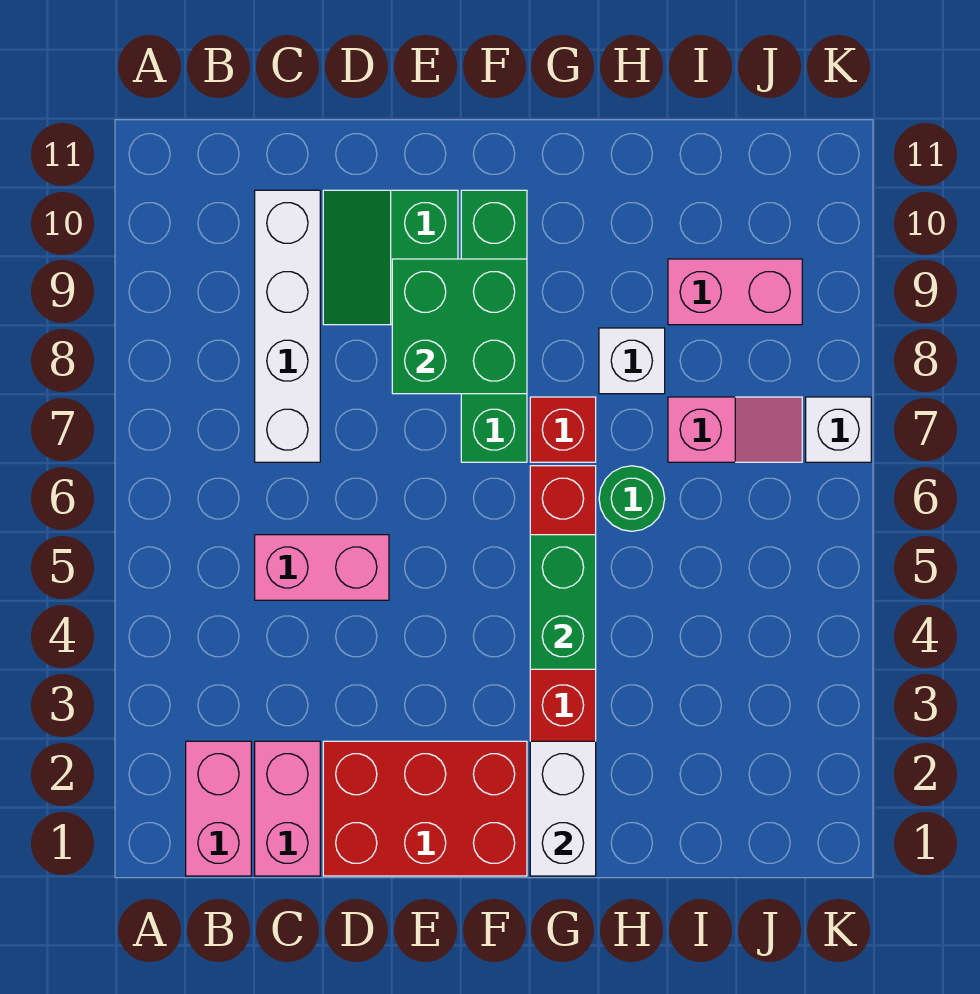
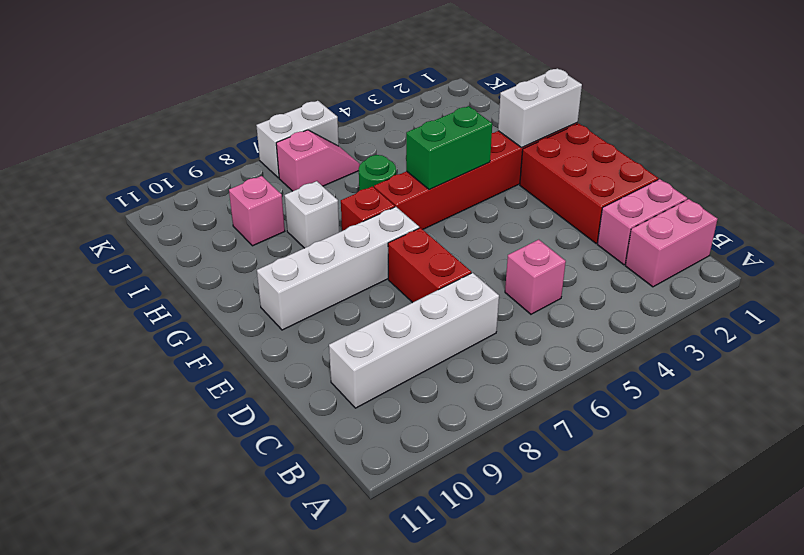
pink 1x2 brick [255,535,389,600] -> pink 1x1 brick [505,240,566,314]
none -> red 1x2 brick [388,228,471,303]
green 2x2 slope [323,190,458,325] -> none
green 2x2 brick [392,259,527,394] -> none
green 1x4 brick [461,190,527,462] -> white 1x4 brick [257,207,419,330]
pink 1x2 slope [668,397,802,462] -> pink 1x2 slope turned to [276,130,360,191]
pink 1x2 brick [668,259,802,325] -> pink 1x1 brick [229,176,285,246]
white 1x1 brick [806,397,871,462] -> white 1x2 brick [256,101,339,178]

